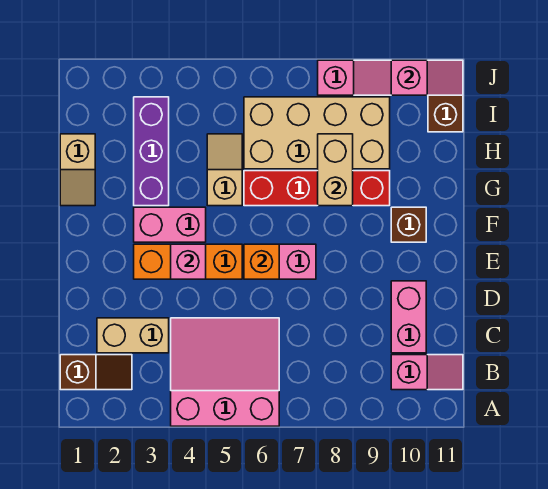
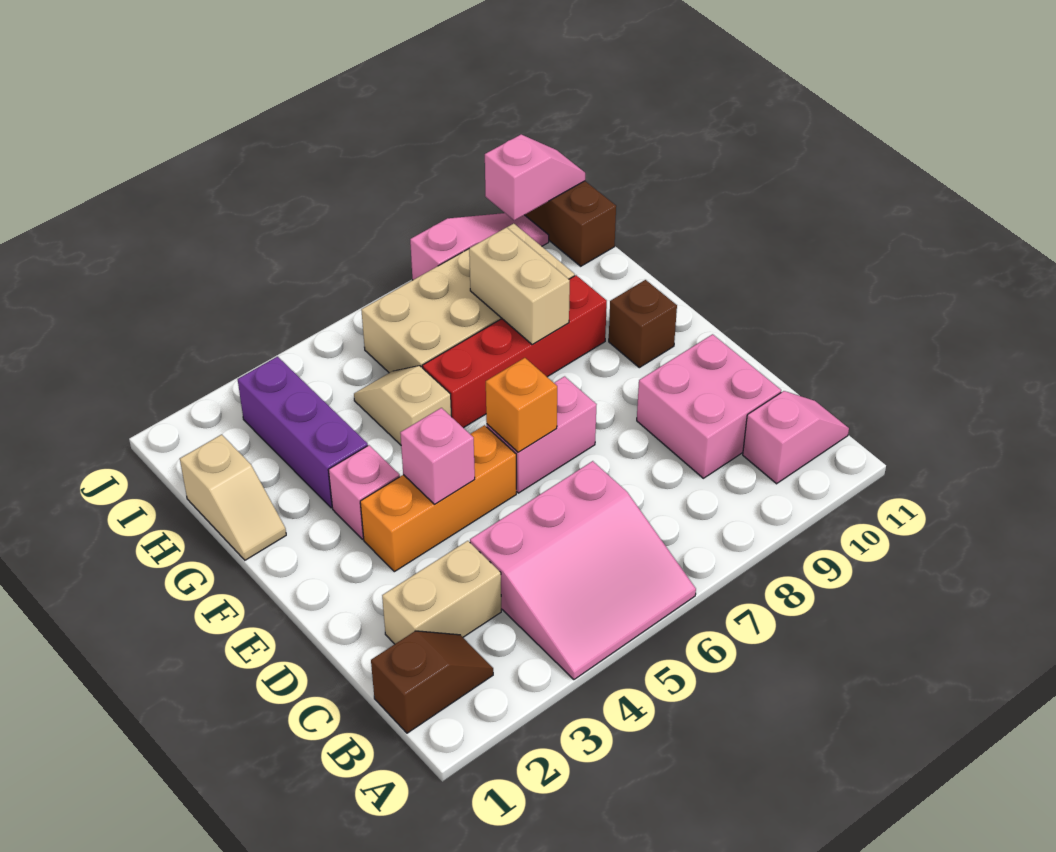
pink 3x3 slope [171,318,279,426] -> pink 3x3 slope turned to [470,461,696,680]
pink 1x2 brick [391,281,426,353] -> pink 2x2 brick [637,334,781,478]
pink 1x2 brick [134,207,206,242] -> pink 1x1 brick [328,445,400,539]

